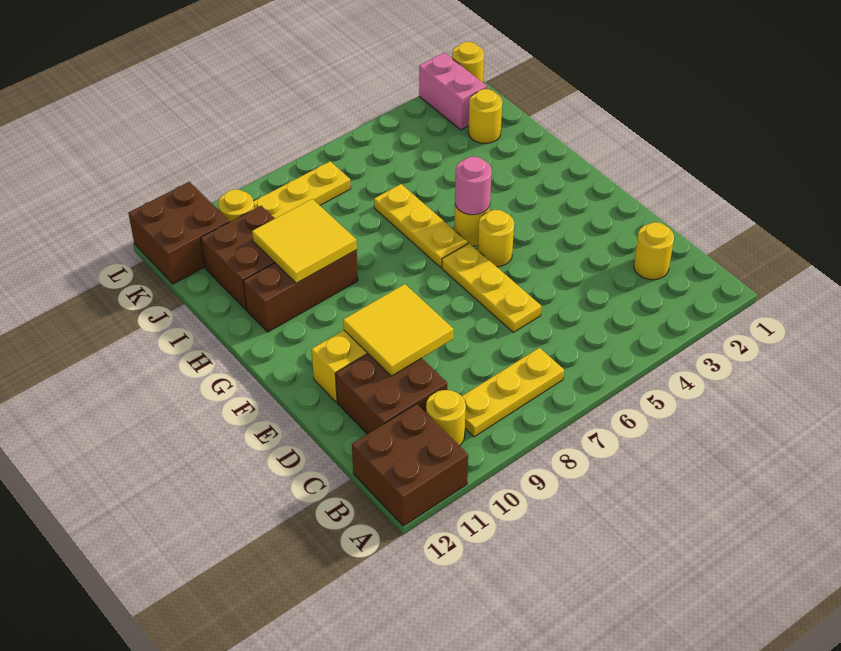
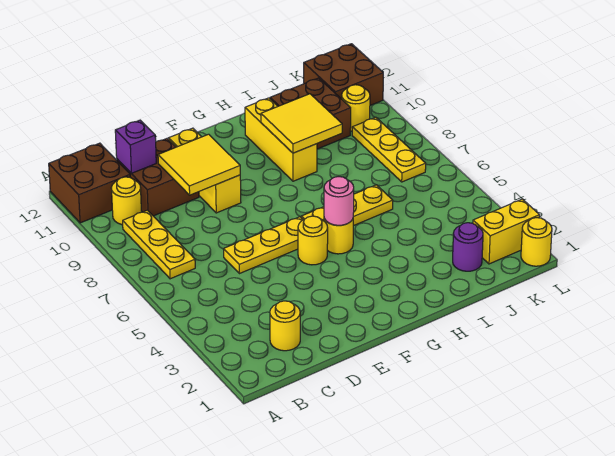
none -> purple 1x1 brick [115,120,156,173]
brown 1x3 brick [243,250,358,332] -> yellow 1x3 brick [245,98,317,181]
yellow 1x1 round brick [468,89,502,143] -> purple 1x1 round brick [453,223,483,271]
pink 1x2 brick [419,53,487,130] -> yellow 1x2 brick [473,199,540,264]

